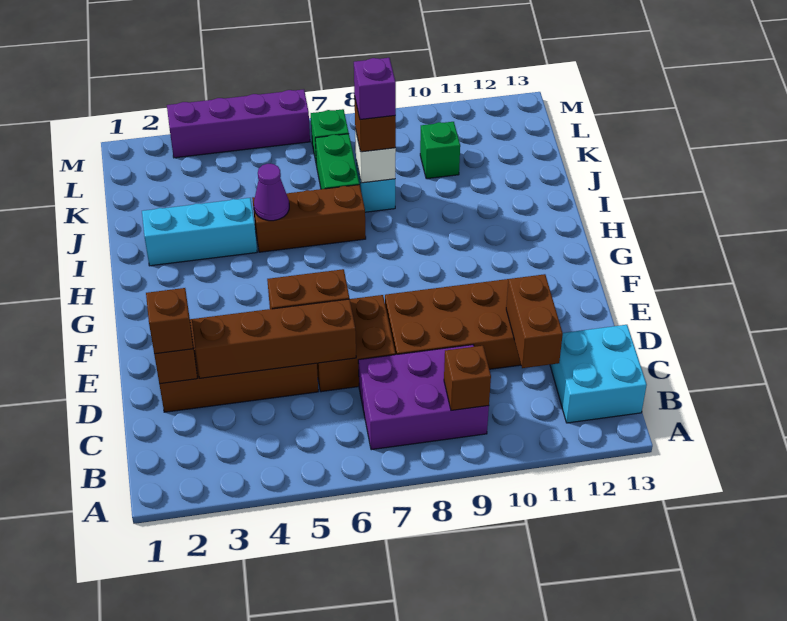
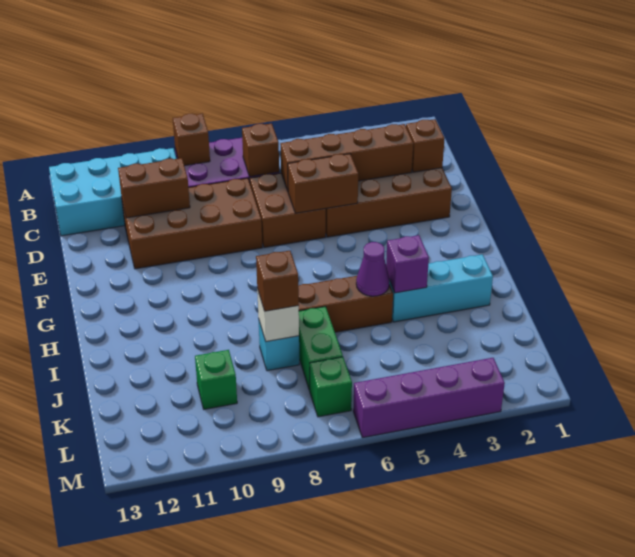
cyan 2x2 brick [550,325,647,423] -> cyan 2x4 brick [49,148,176,236]
brown 1x2 brick [506,274,563,368] -> brown 1x2 brick turned to [118,158,190,218]
brown 1x1 brick [146,288,193,354] -> brown 1x1 brick moved to [242,123,279,177]
purple 1x1 brick [354,58,396,120] -> purple 1x1 brick moved to [386,235,429,293]

